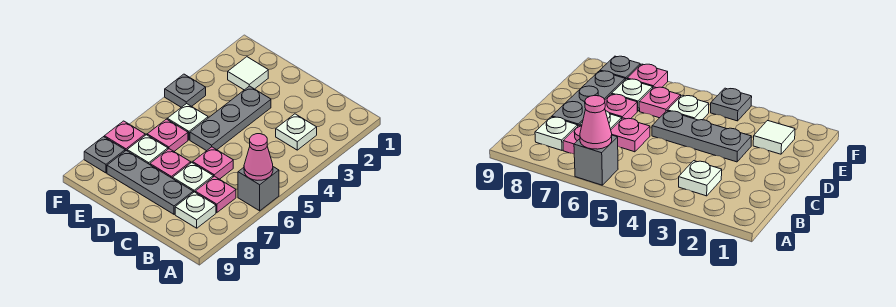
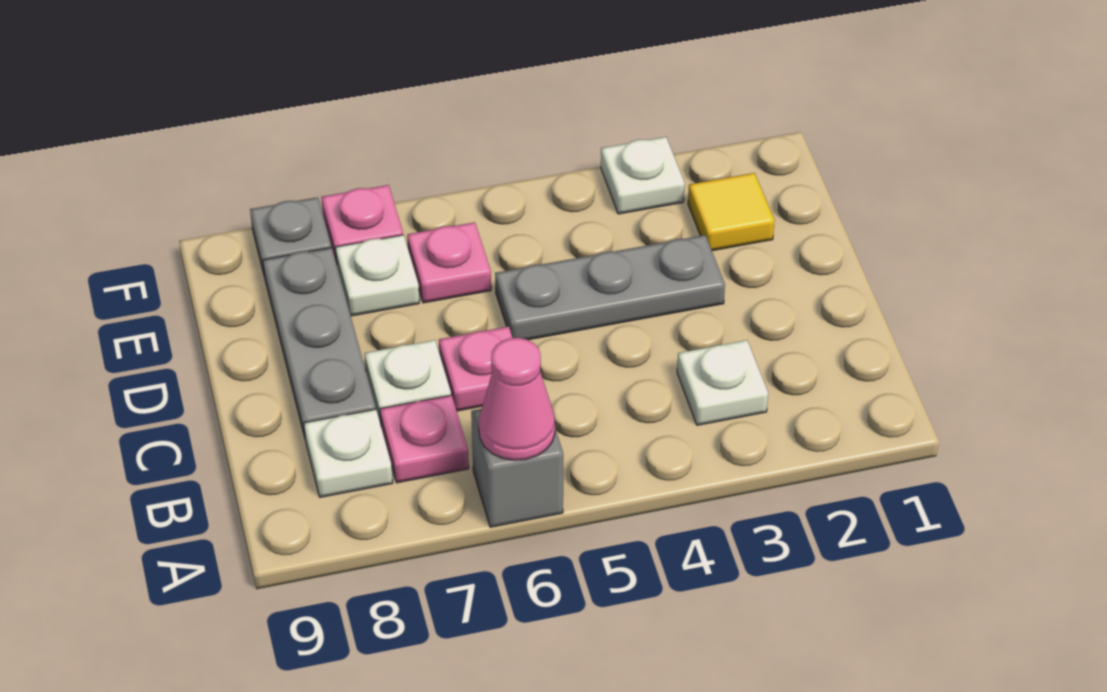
pink 1x1 plate [150,149,191,178] -> none
white 1x1 tile [228,57,268,90] -> yellow 1x1 tile [688,173,774,251]
white 1x1 plate [167,103,208,140] -> white 1x1 plate moved to [601,137,685,214]
grey 1x1 plate [165,74,206,107] -> none

